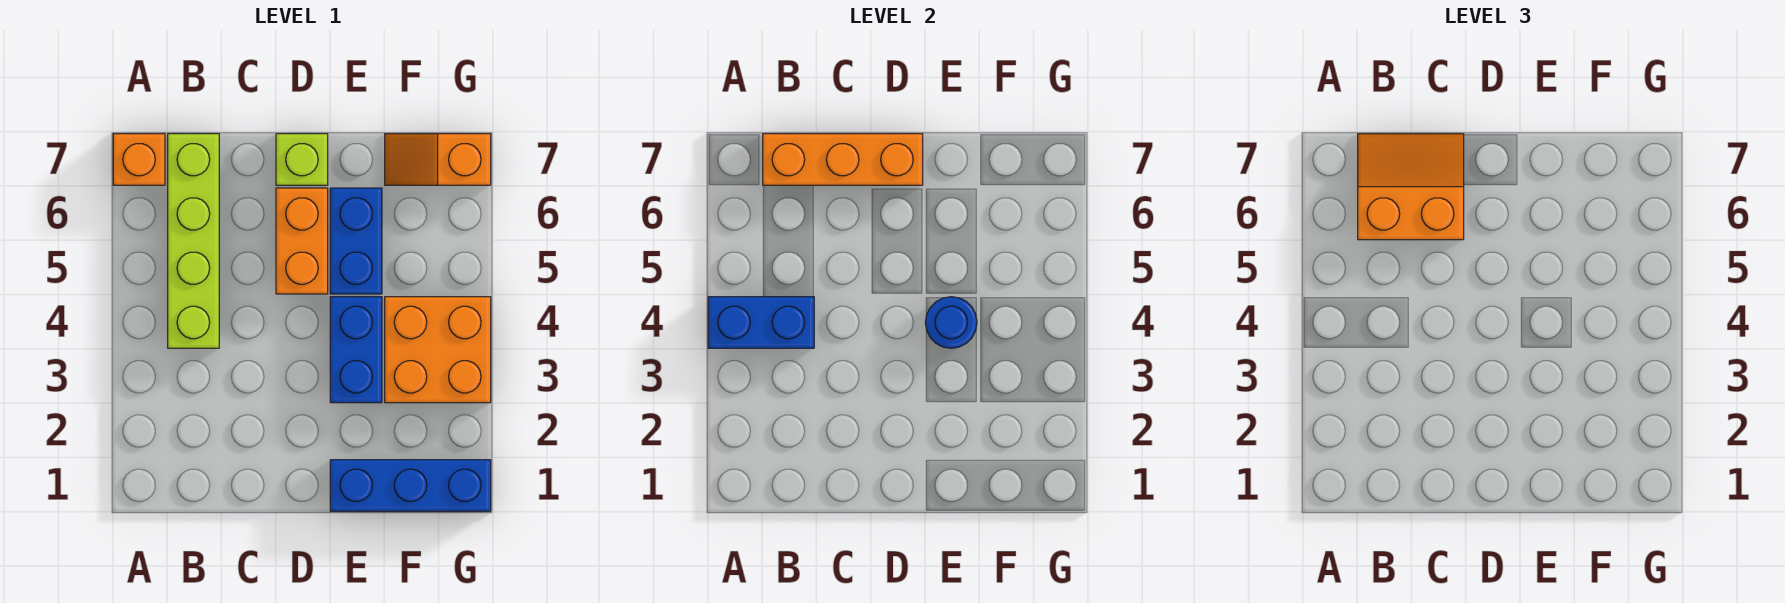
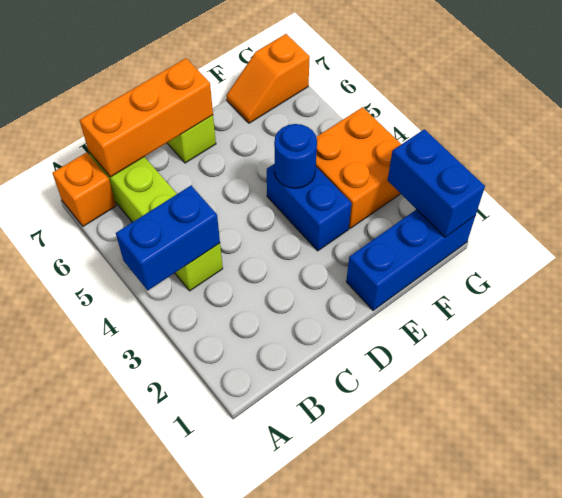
orange 2x2 slope [1358,134,1464,240] -> none
orange 1x2 brick [276,188,328,294] -> none
blue 1x2 brick [330,188,382,294] -> blue 1x2 brick moved to [388,129,485,237]

